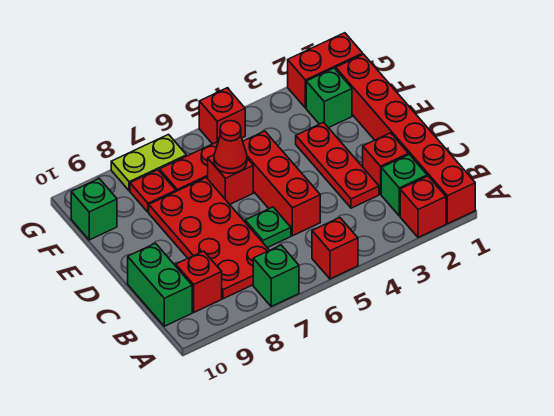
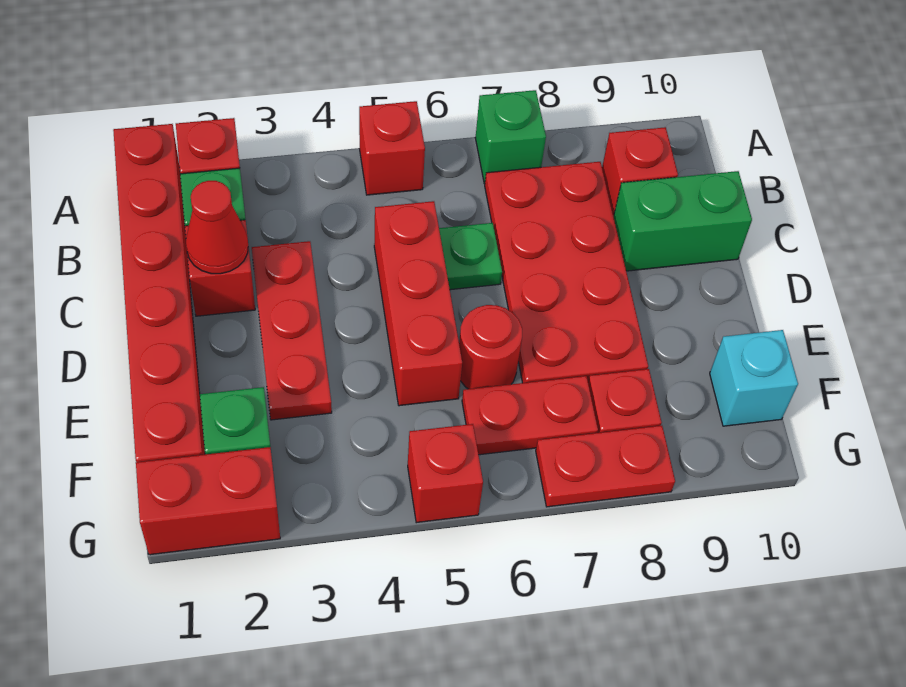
green 1x2 brick [128,243,192,326] -> green 1x2 brick turned to [614,171,752,271]
red 1x1 brick [208,155,253,204] -> red 1x1 round brick [459,305,522,389]
red 1x1 cone [214,121,247,173] -> red 1x1 cone moved to [186,181,248,274]
green 1x1 brick [71,179,117,240] -> cyan 1x1 brick [710,330,798,426]
lime 1x2 plate [111,135,186,191] -> red 1x2 plate [536,426,675,507]

